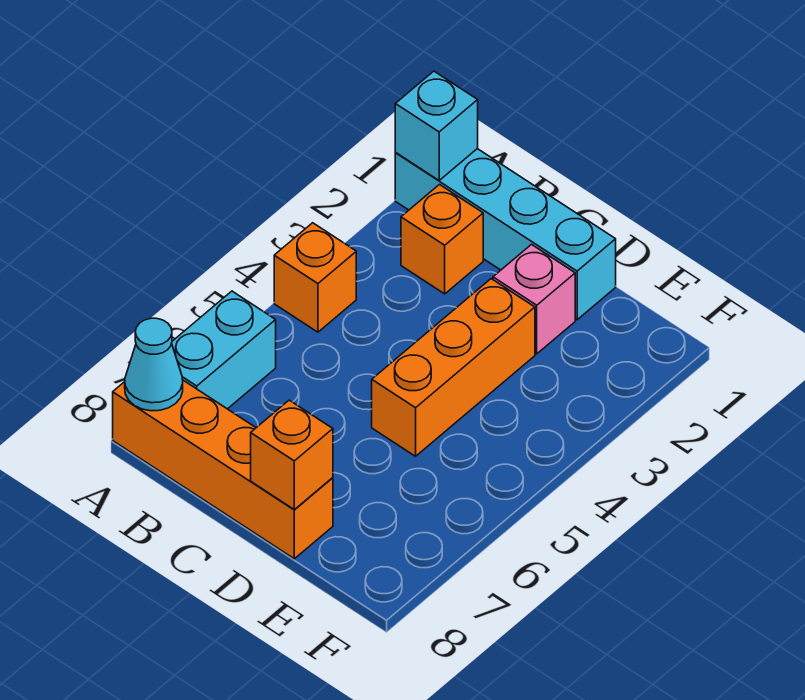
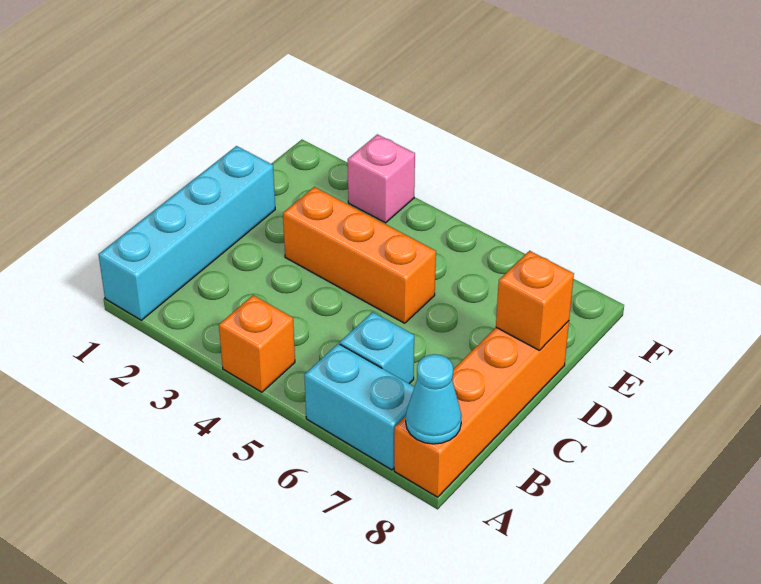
cyan 1x1 brick [395,71,478,180] -> cyan 1x1 brick moved to [340,312,414,384]
orange 1x1 brick [401,185,483,294] -> none
pink 1x1 brick [493,245,575,354] -> pink 1x1 brick moved to [348,134,415,223]

